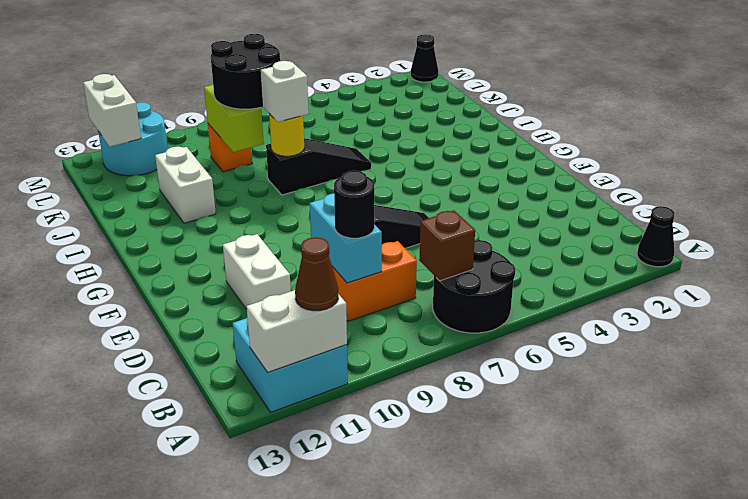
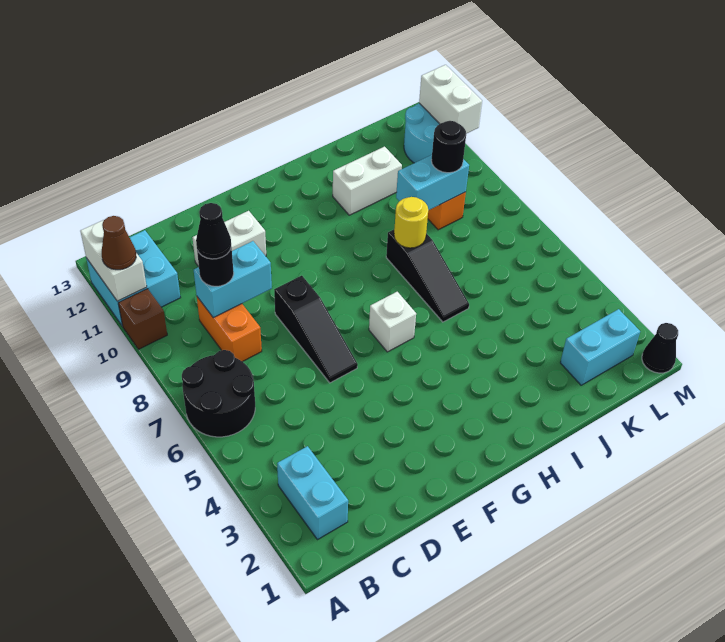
black 1x1 cone [637,206,675,267] -> black 1x1 cone moved to [196,203,231,259]
none -> cyan 1x2 brick [277,446,348,540]
brown 1x1 brick [419,210,475,281] -> brown 1x1 brick moved to [118,289,167,349]
white 1x1 brick [261,61,309,122] -> white 1x1 brick moved to [369,292,416,352]
black 2x2 round brick [211,34,280,109] -> black 1x1 round brick [431,121,466,173]
lime 1x2 brick [204,85,264,152] -> cyan 1x2 brick [396,155,469,210]
none -> cyan 1x2 brick [560,309,640,385]
white 1x2 brick [83,74,141,147] -> white 1x2 brick turned to [419,65,482,134]

